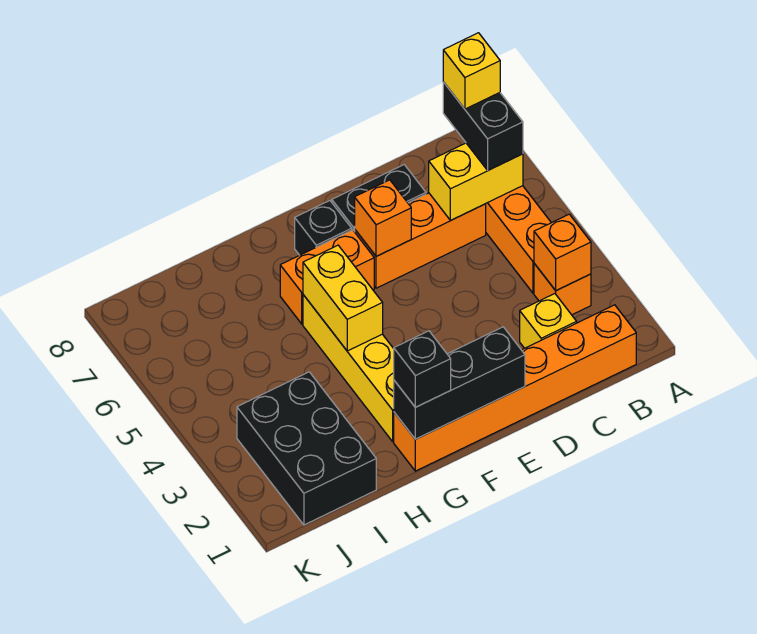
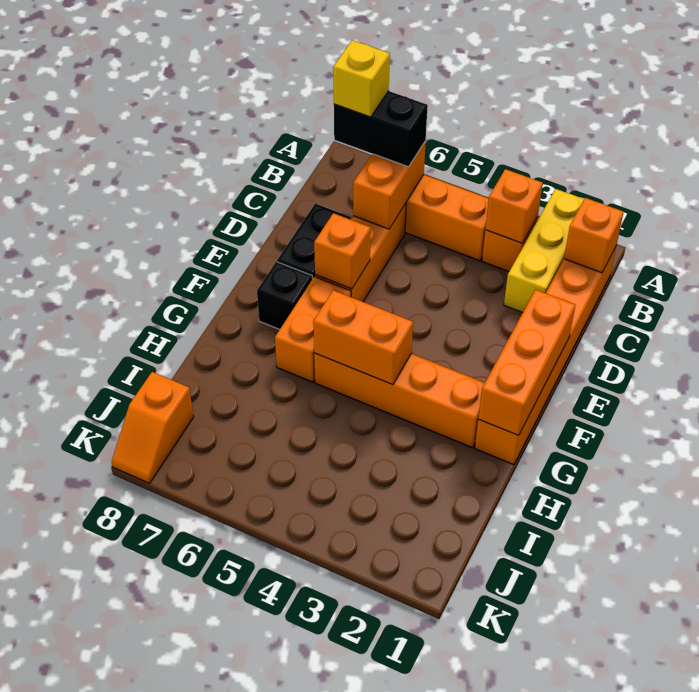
none -> orange 1x1 brick [564,198,624,273]
yellow 1x2 brick [429,143,523,220] -> orange 1x2 brick [353,141,426,229]
yellow 1x1 brick [520,294,577,348] -> yellow 1x3 brick [504,189,584,313]
black 1x3 brick [394,327,525,439] -> orange 1x3 brick [478,290,575,435]
black 1x1 brick [394,331,451,407] -> none
yellow 1x4 brick [303,295,394,441] -> orange 1x4 brick [314,353,485,448]
yellow 1x2 brick [303,245,383,351] -> orange 1x2 brick [313,290,413,385]
black 2x3 brick [237,372,376,525] -> none
none -> orange 1x2 slope [111,372,194,483]

